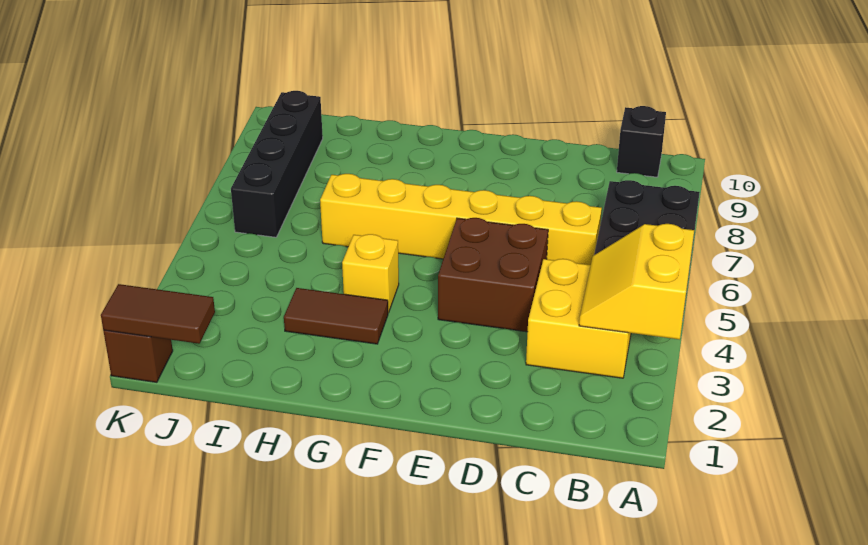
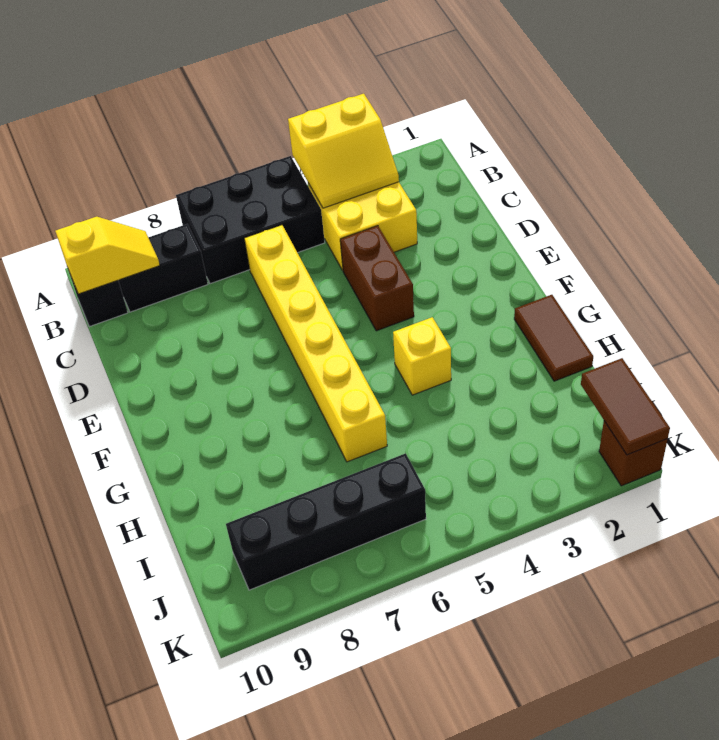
none -> black 1x2 brick [118,224,208,312]
none -> yellow 1x2 slope [55,217,160,294]
brown 2x2 brick [438,218,548,332] -> brown 1x2 brick [340,226,414,331]
brown 1x2 tile [284,288,388,344] -> brown 1x2 tile moved to [514,295,593,381]

